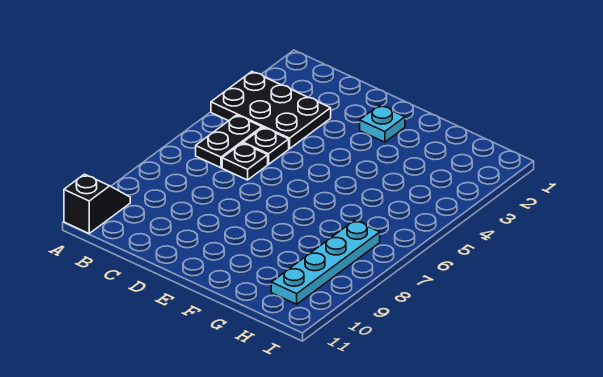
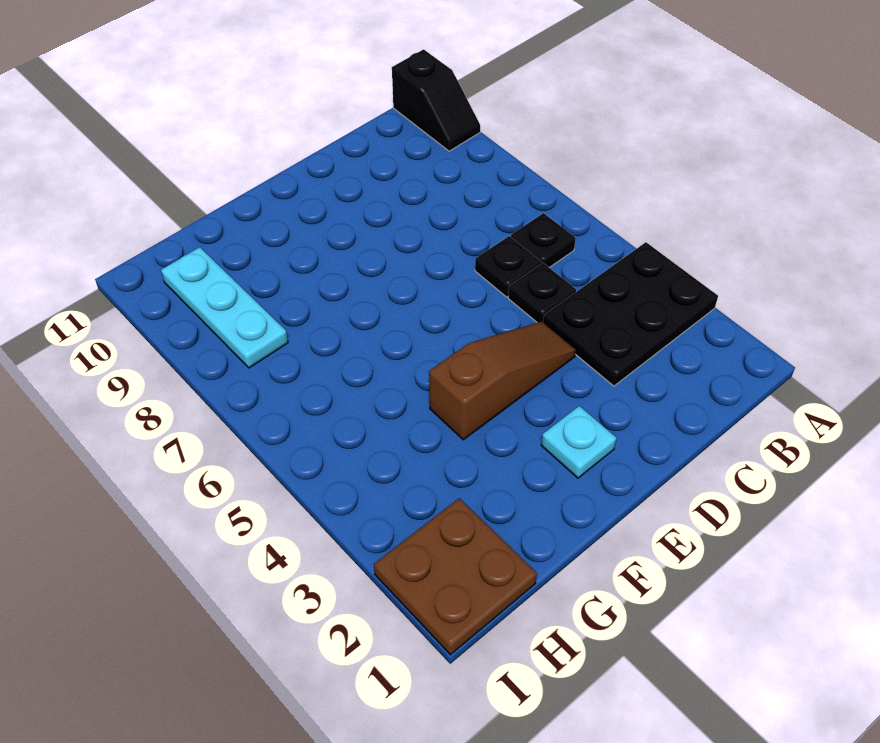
black 1x2 plate [196,115,262,168] -> black 1x1 plate [511,213,576,267]
none -> brown 1x3 slope [429,322,576,440]
none -> brown 2x2 plate [374,498,537,655]
cyan 1x4 plate [271,220,380,304] -> cyan 1x3 plate [161,247,288,368]

